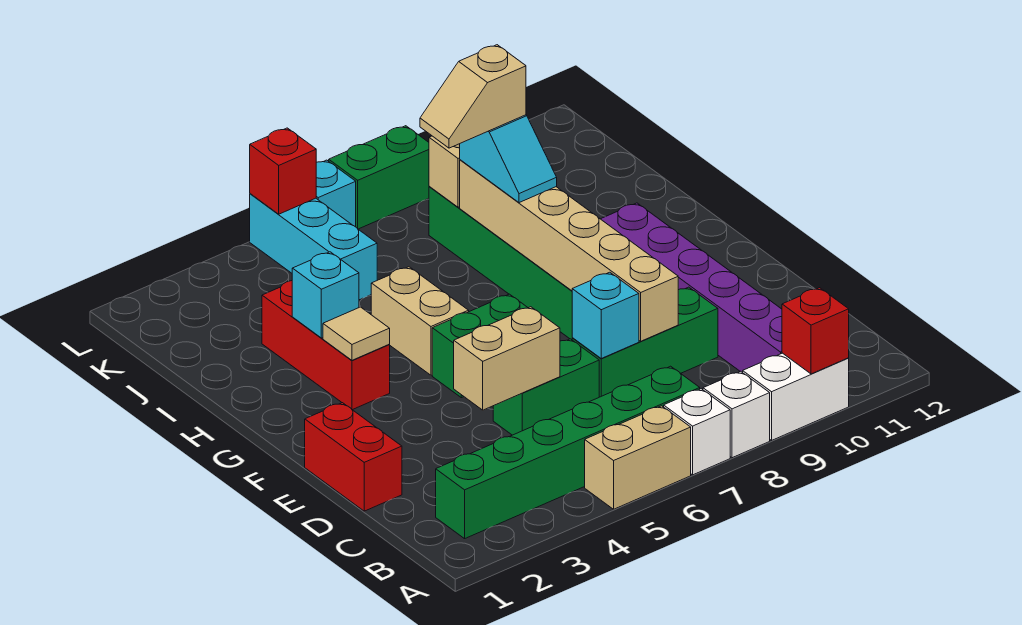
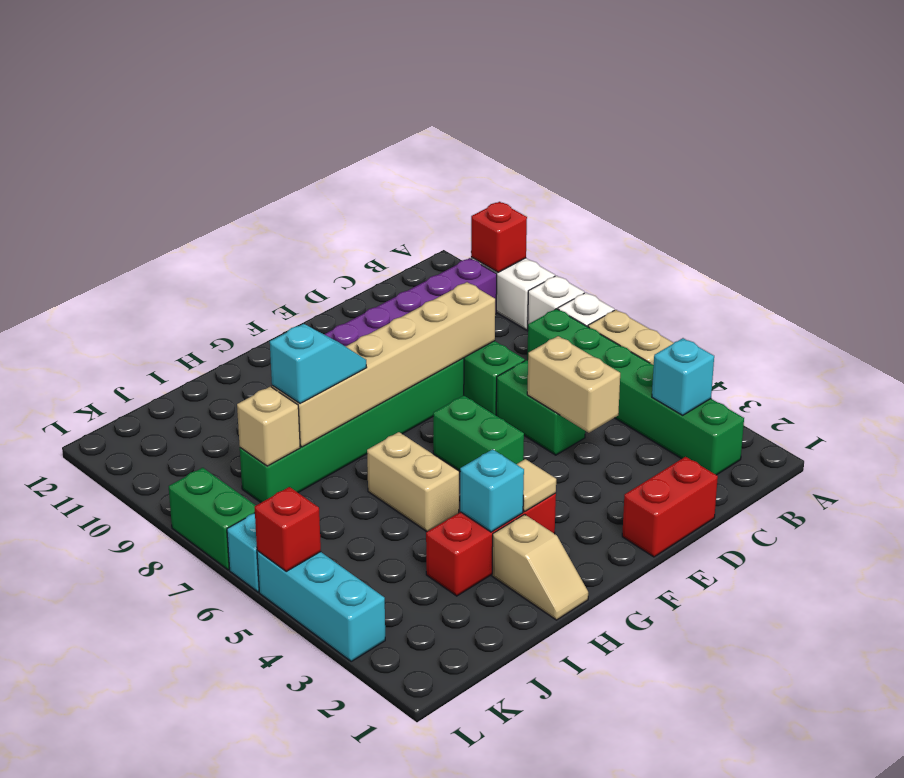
cyan 1x1 brick [572,272,639,358] -> cyan 1x1 brick moved to [652,338,714,415]
tan 1x2 brick [371,267,469,375] -> tan 1x2 brick turned to [367,432,459,532]
tan 1x2 slope [420,45,526,148] -> tan 1x2 slope moved to [492,514,588,620]
cyan 1x3 brick [250,194,377,300] -> cyan 1x3 brick turned to [257,551,385,661]

